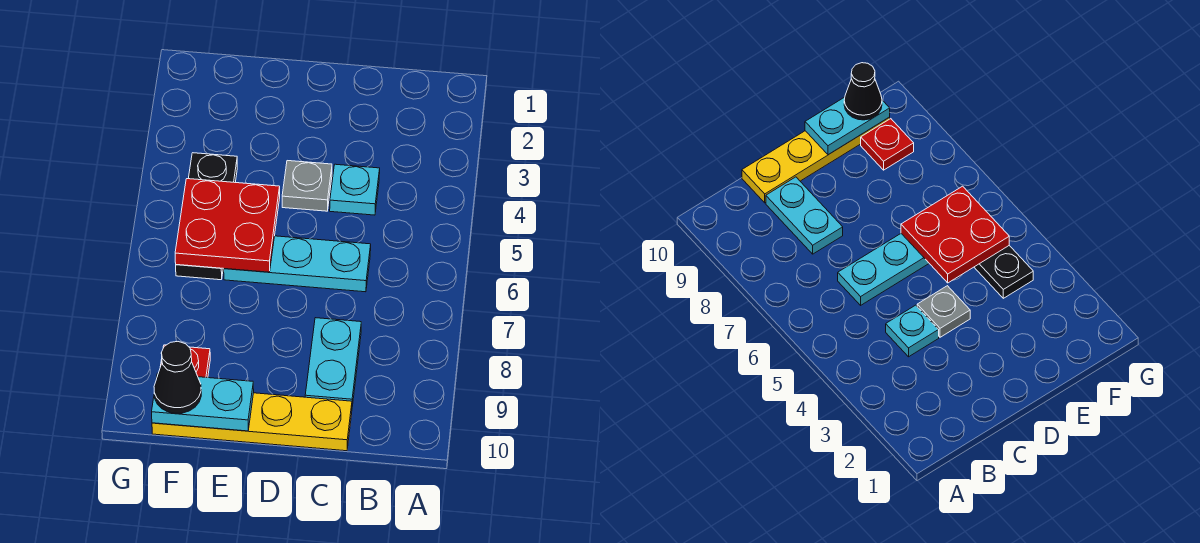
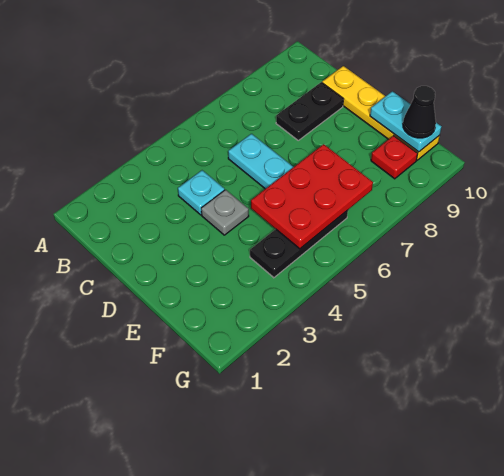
cyan 1x2 plate [305,318,361,407] -> black 1x2 plate [276,82,343,140]
red 2x2 plate [175,179,280,272] -> red 2x3 plate [251,144,373,249]

